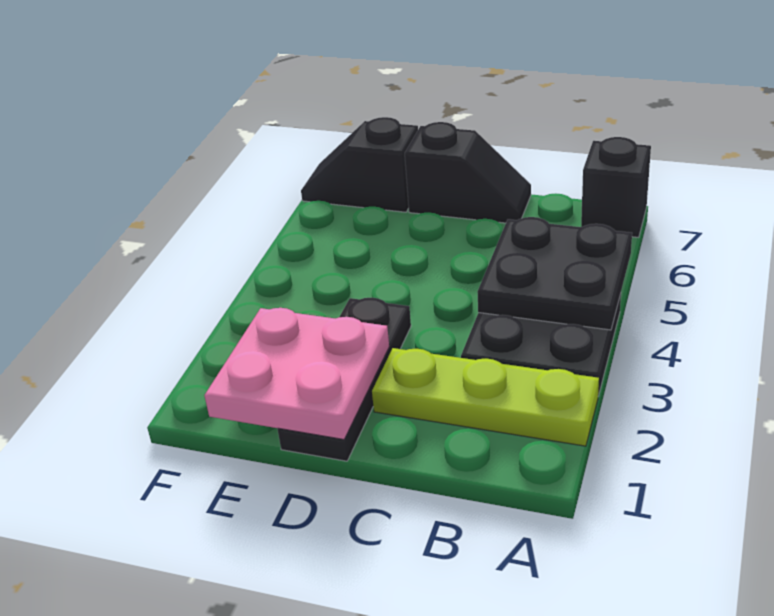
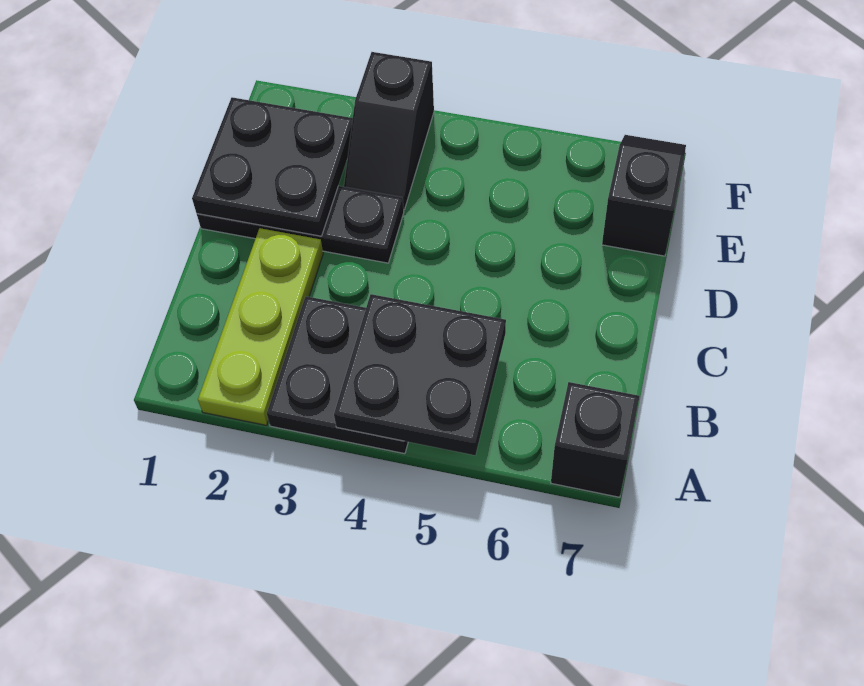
black 1x2 slope [405,122,531,223] -> black 1x2 slope moved to [344,52,434,209]
pink 2x2 plate [204,308,389,439] -> black 2x2 plate [192,97,353,236]

